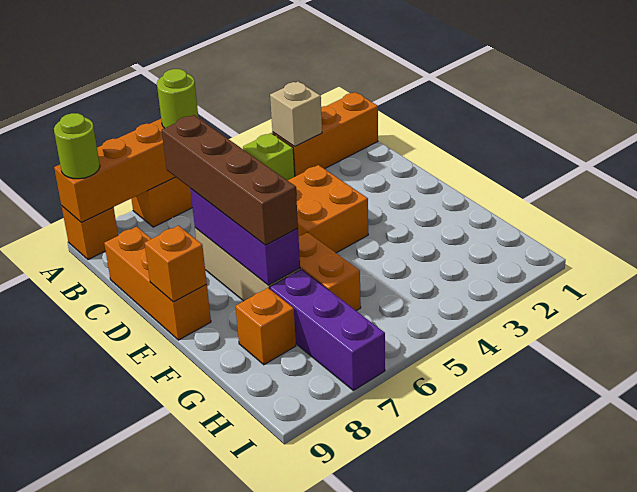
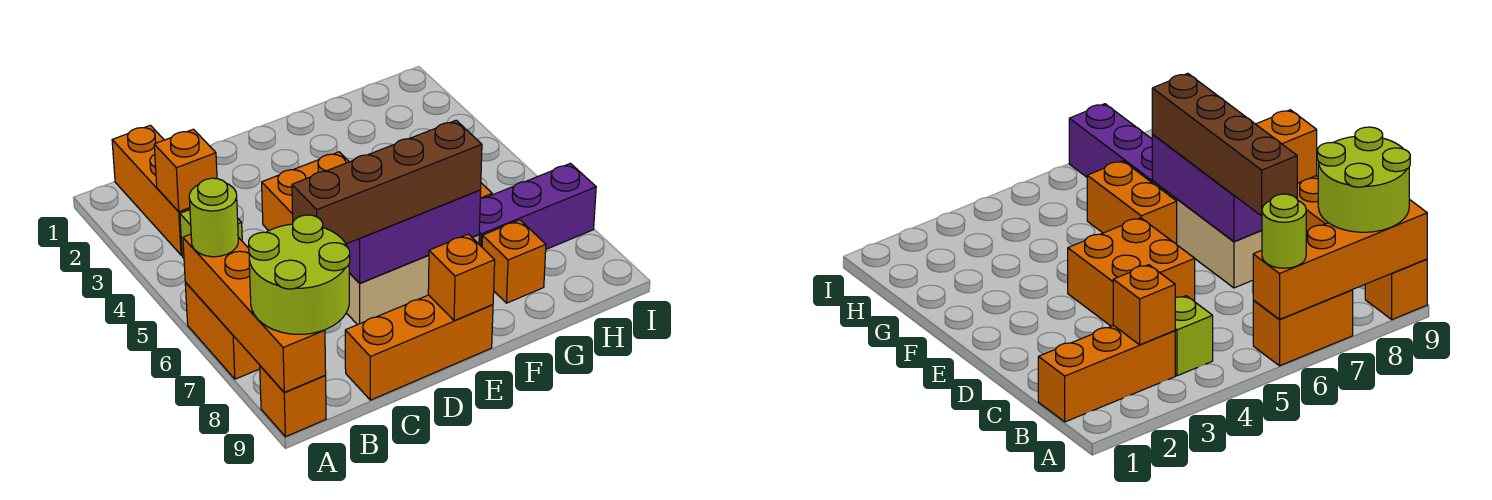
lime 1x1 round brick [54,113,100,179] -> lime 2x2 round brick [249,215,350,334]
tan 1x1 brick [270,82,322,147] -> orange 1x1 brick [154,129,217,212]

